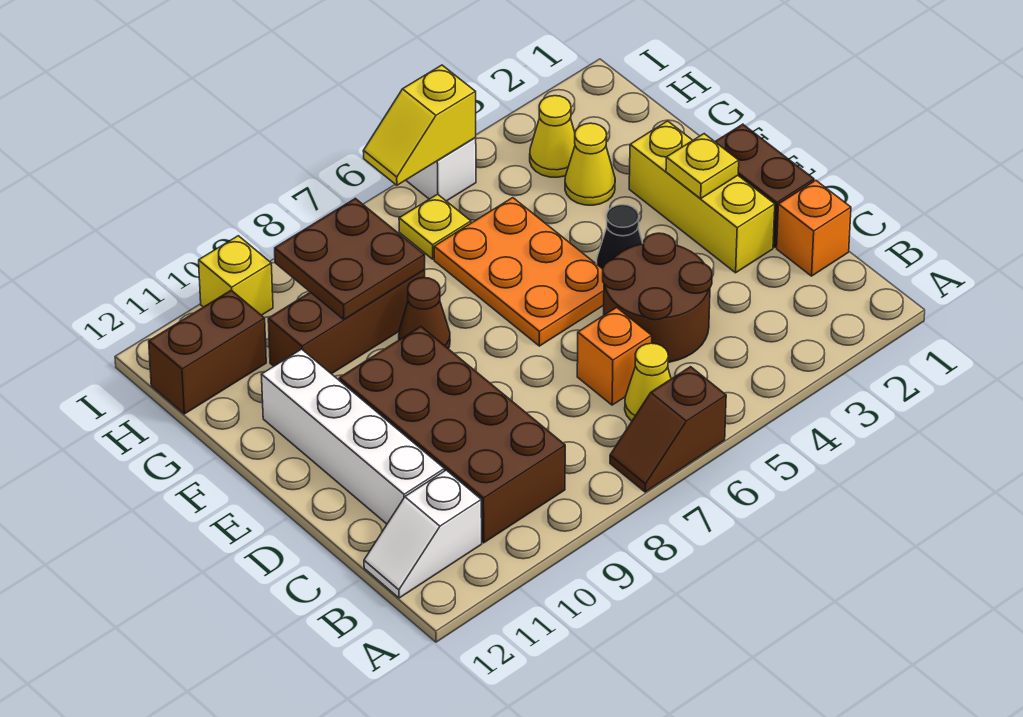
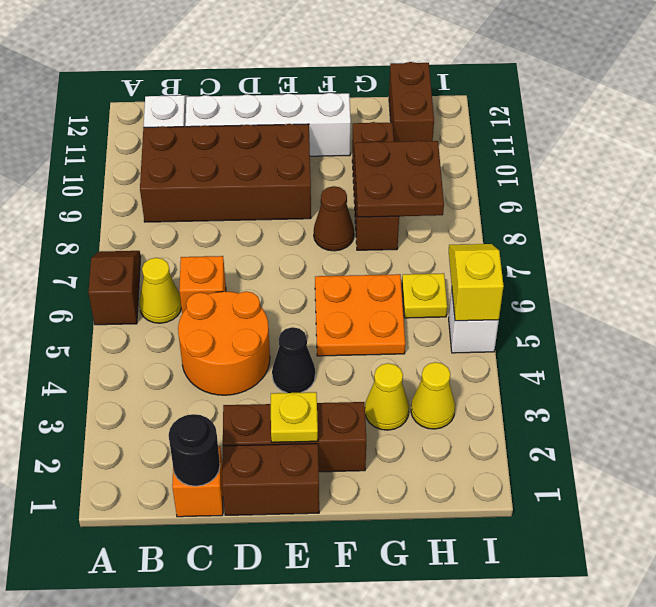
none -> black 1x1 round brick [169,414,220,486]
brown 2x2 round brick [603,233,712,362] -> orange 2x2 round brick [178,291,270,395]
yellow 1x3 brick [629,121,775,273] -> brown 1x3 brick [223,402,366,472]
orange 2x3 plate [434,198,604,346] -> orange 2x2 plate [315,274,405,356]
yellow 1x1 brick [199,236,273,315] -> none

